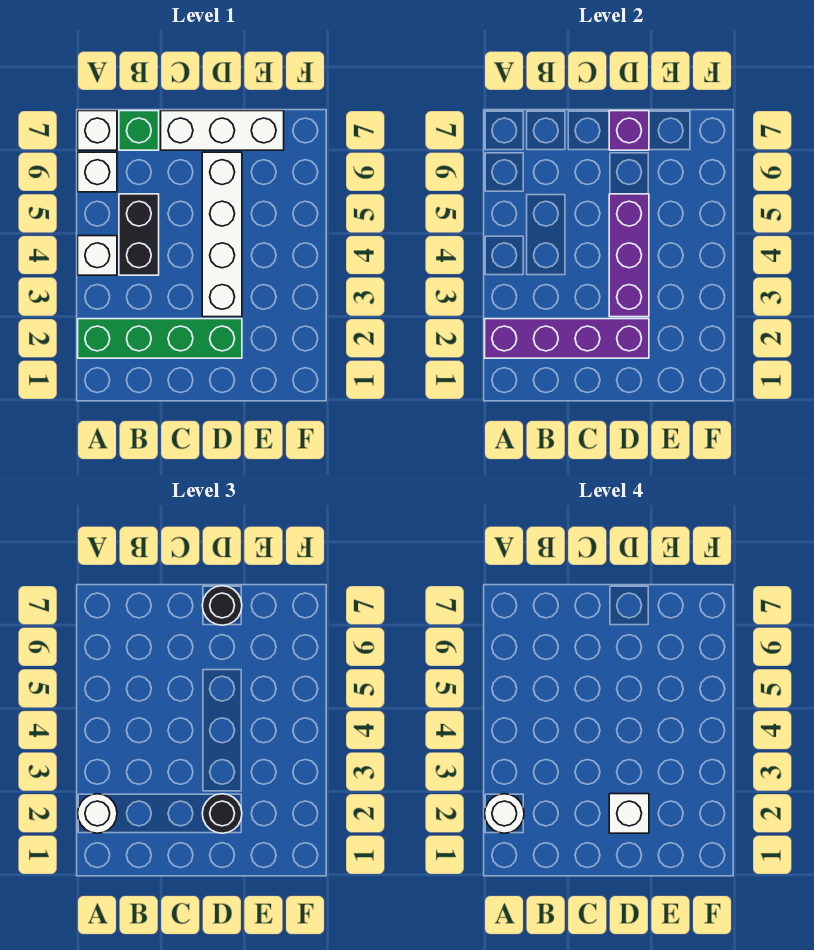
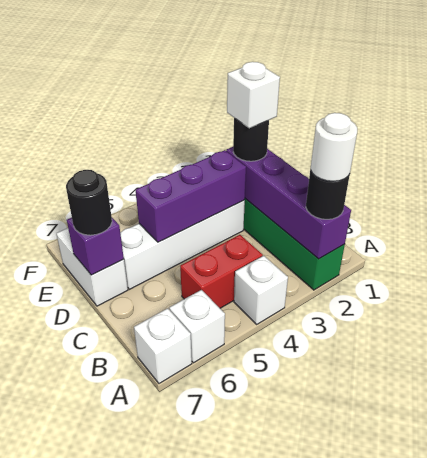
white 1x1 round brick [78,794,117,833] -> black 1x1 round brick [306,169,350,219]
black 1x2 brick [119,194,159,275] -> red 1x2 brick [180,235,263,308]
green 1x1 brick [119,111,159,150] -> none
white 1x3 brick [161,111,284,150] -> white 1x2 brick [56,228,128,306]

